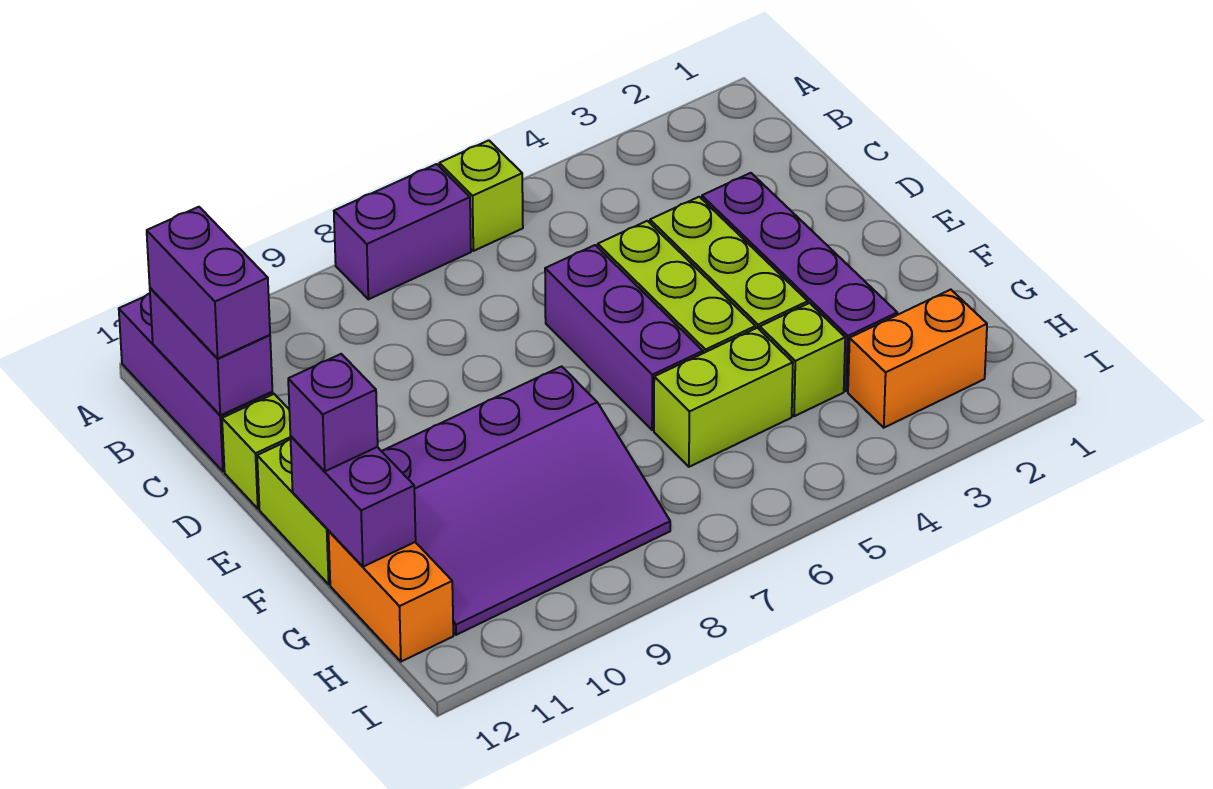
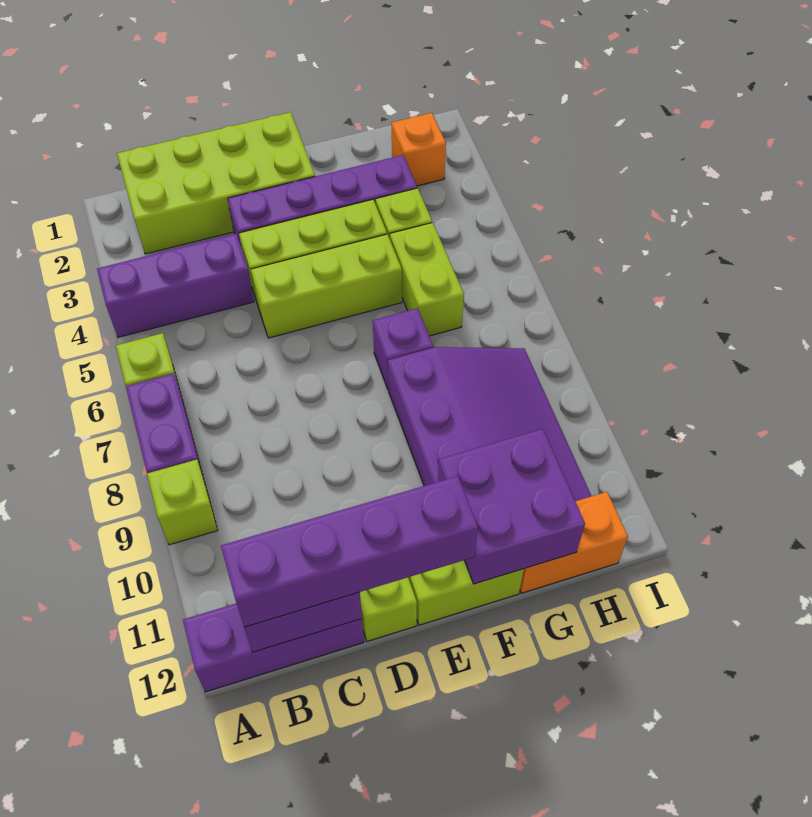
none -> lime 1x1 brick [147,460,218,545]
none -> lime 2x4 brick [117,112,315,254]
purple 1x2 brick [147,207,270,358] -> purple 1x4 brick [221,476,478,627]
purple 1x3 brick [545,245,703,430] -> purple 1x3 brick moved to [97,234,254,337]
purple 1x2 brick [290,436,416,567] -> purple 2x2 brick [438,429,585,584]
purple 1x1 brick [288,354,378,471] -> purple 1x1 brick moved to [373,308,433,390]
orange 1x2 brick [848,290,987,428] -> orange 1x1 brick [392,113,446,186]

